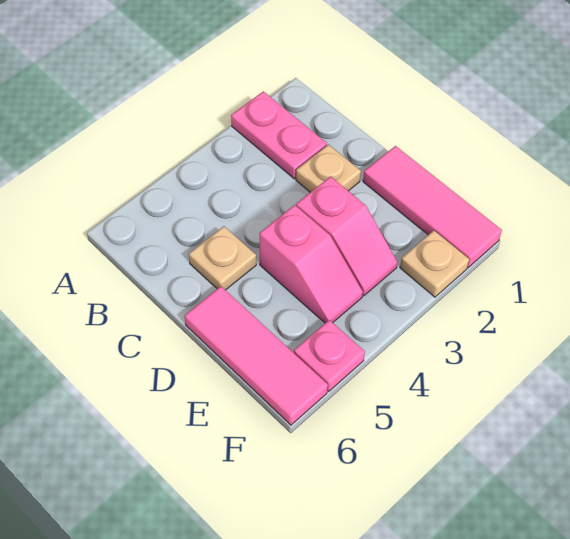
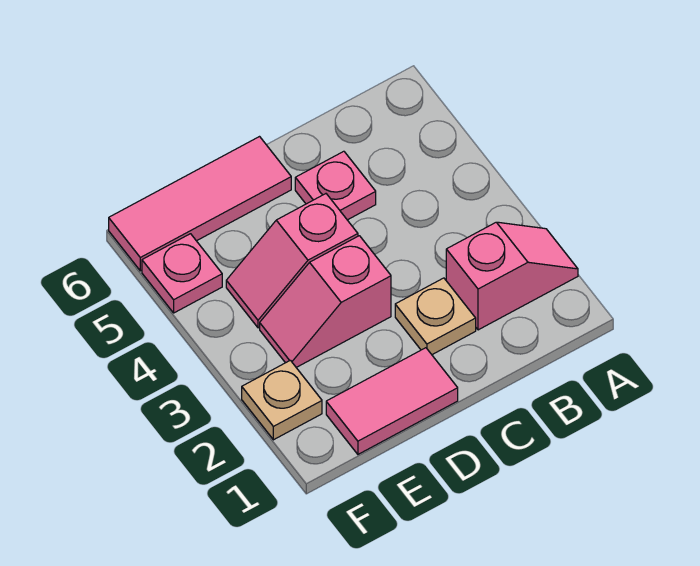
pink 1x2 plate [231,91,327,179] -> pink 1x2 slope [446,222,578,330]
tan 1x1 plate [189,226,256,290] -> pink 1x1 plate [295,151,376,220]
pink 1x3 tile [363,146,502,268] -> pink 1x2 tile [326,348,458,454]

